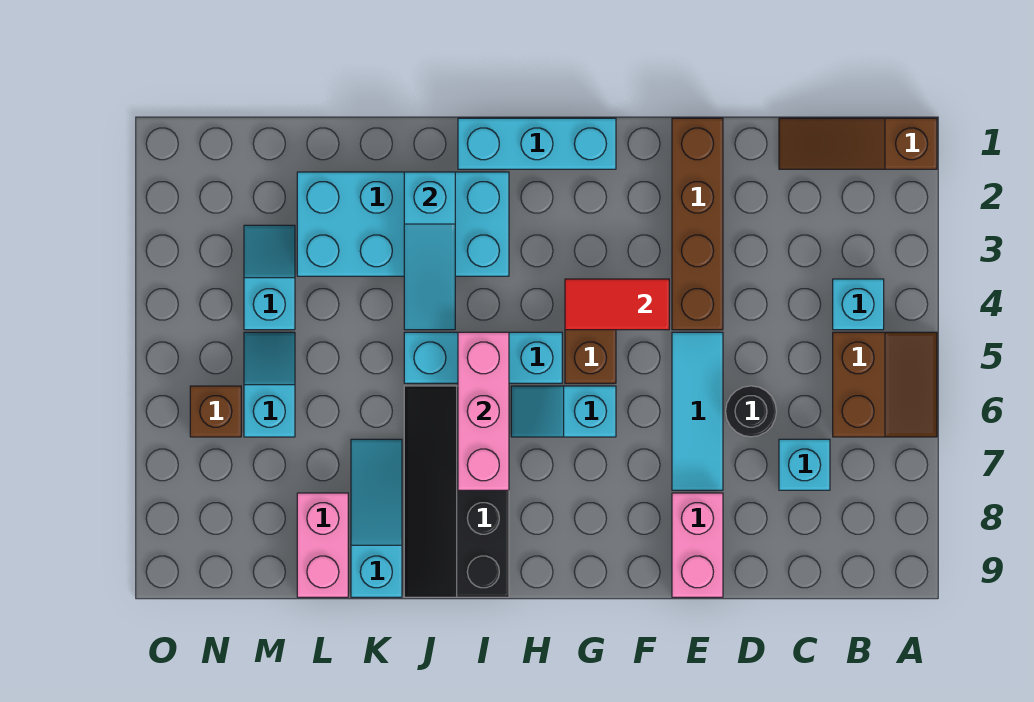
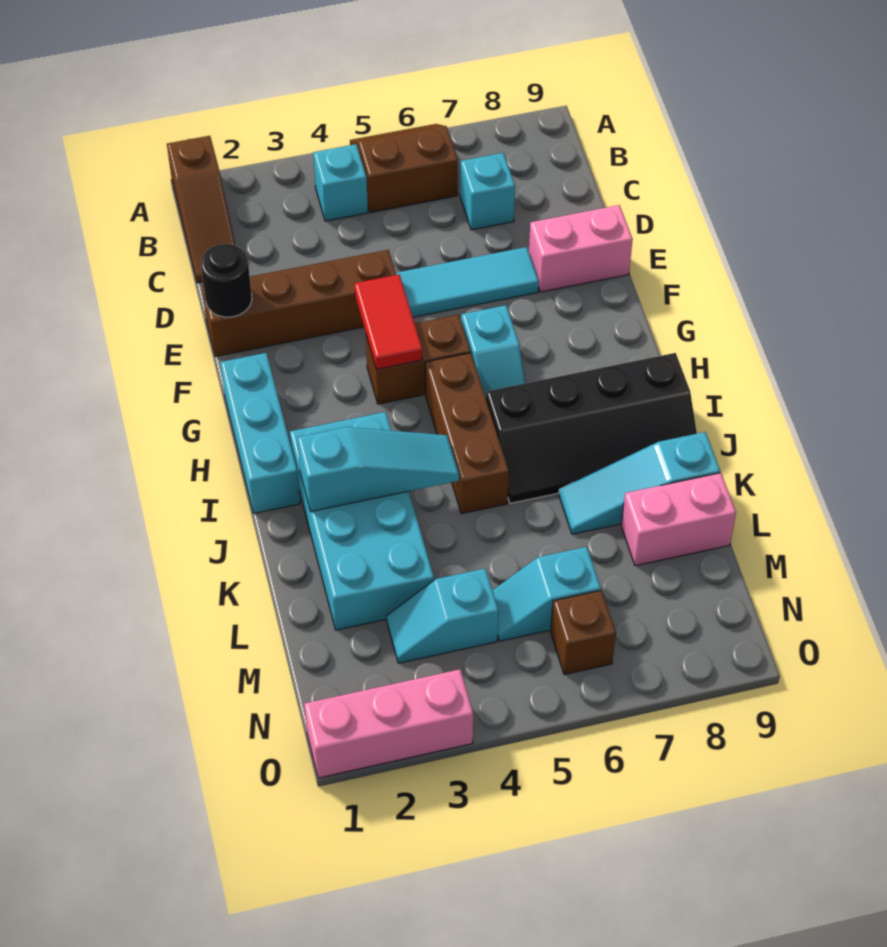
black 1x1 round brick [726,386,776,437] -> black 1x1 round brick moved to [201,244,252,317]
cyan 1x3 brick [404,332,562,383] -> brown 1x3 brick [425,353,509,514]
pink 1x3 brick [458,332,509,490] -> pink 1x3 brick moved to [304,669,473,778]

